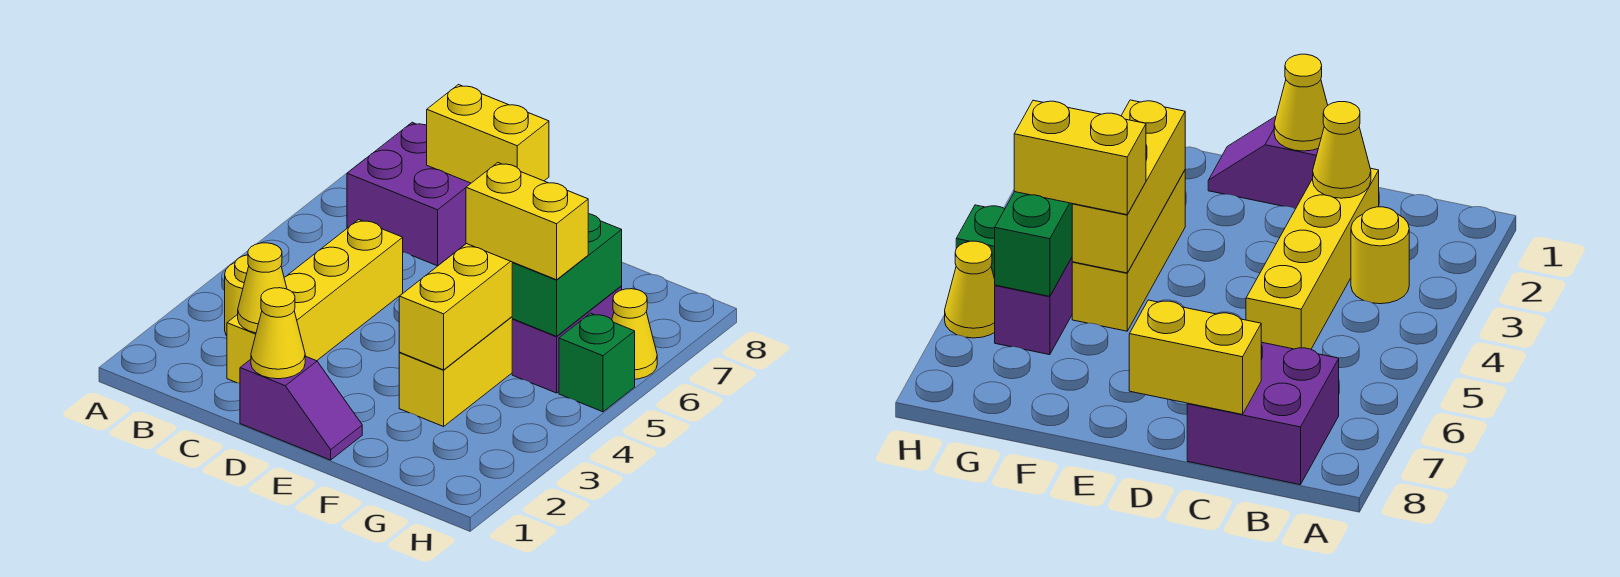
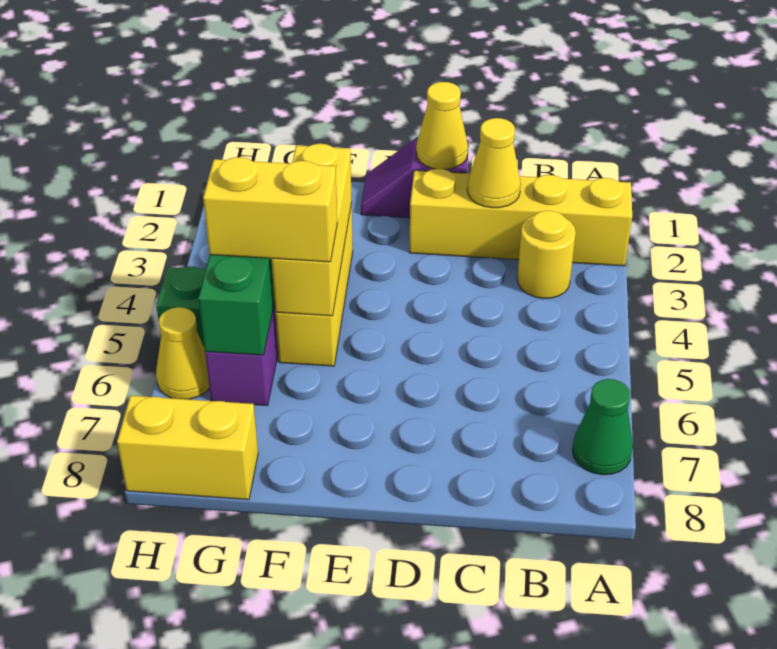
none -> green 1x1 cone [572,379,633,475]
purple 2x2 brick [347,122,471,266] -> none
yellow 1x4 brick [227,220,403,383] -> yellow 1x4 brick turned to [409,169,632,266]
yellow 1x2 brick [427,85,549,183] -> yellow 1x2 brick moved to [117,396,258,500]

